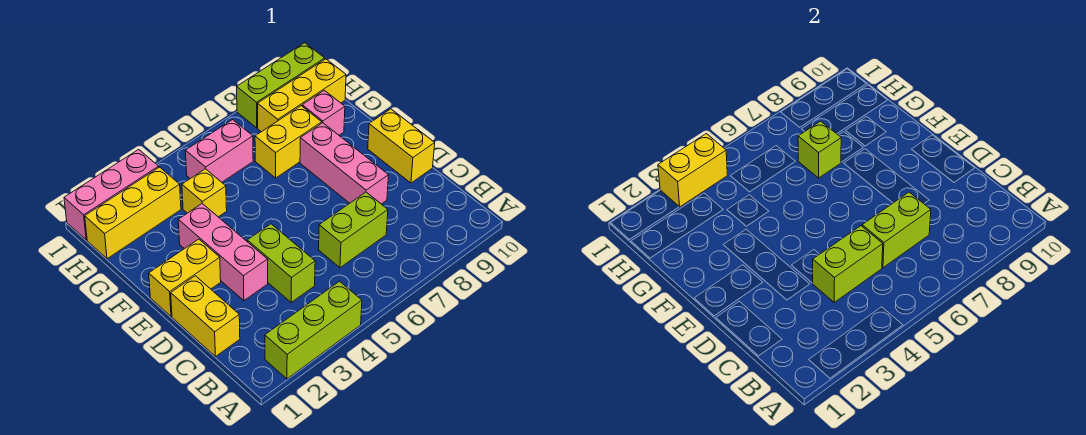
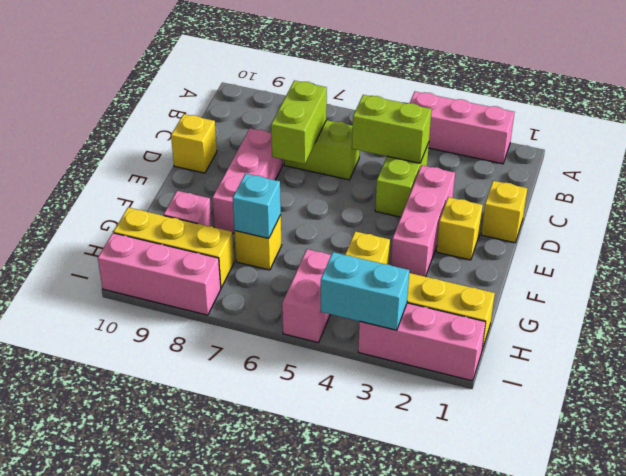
lime 1x3 brick [265,281,362,379] -> pink 1x3 brick [410,92,514,164]
yellow 1x2 brick [171,276,240,357] -> yellow 1x1 brick [481,181,527,243]
lime 1x2 brick [862,192,931,268] -> lime 1x2 brick turned to [271,81,327,164]
yellow 1x2 brick [368,109,435,183] -> yellow 1x1 brick [171,114,217,173]
yellow 1x2 brick [149,239,221,316] -> yellow 1x1 brick [436,197,483,260]
yellow 1x2 brick [255,106,322,178] -> yellow 1x1 brick [235,215,282,270]
lime 1x1 brick [798,121,841,178] -> cyan 1x1 brick [233,174,281,238]
pink 1x2 brick [185,120,253,182] -> pink 1x2 brick turned to [282,249,331,343]
yellow 1x2 brick [658,134,727,207] -> cyan 1x2 brick [321,252,409,330]
lime 1x3 brick [237,43,325,128] -> pink 1x3 brick [98,233,221,315]

